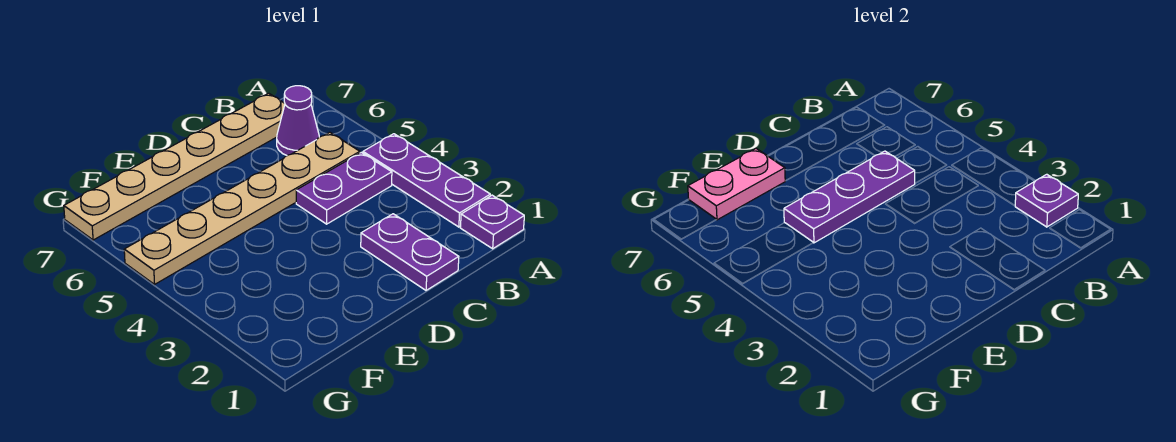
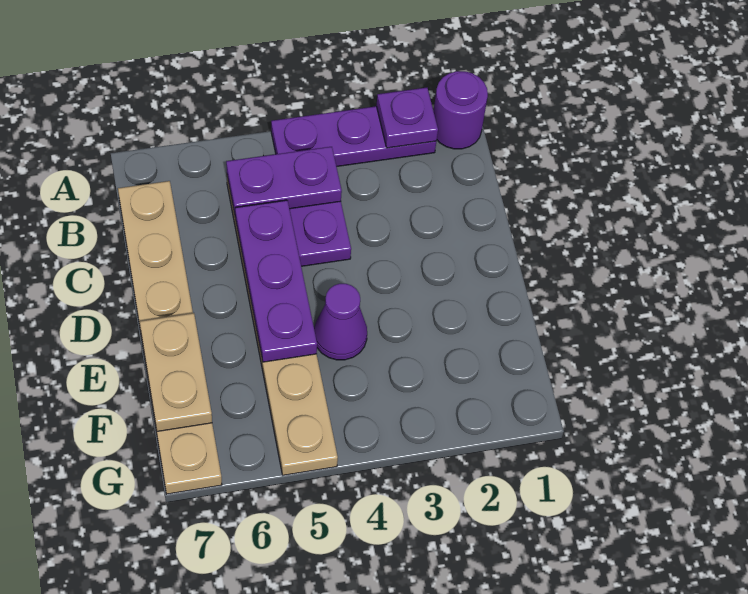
purple 1x1 plate [460,195,524,249] -> purple 1x1 round brick [434,71,488,149]
purple 1x1 cone [277,86,319,155] -> purple 1x1 cone moved to [314,284,367,360]
purple 1x2 plate [361,214,459,290] -> purple 1x2 plate moved to [226,147,342,214]
pink 1x2 plate [688,149,785,220] -> tan 1x2 plate [140,313,212,431]

